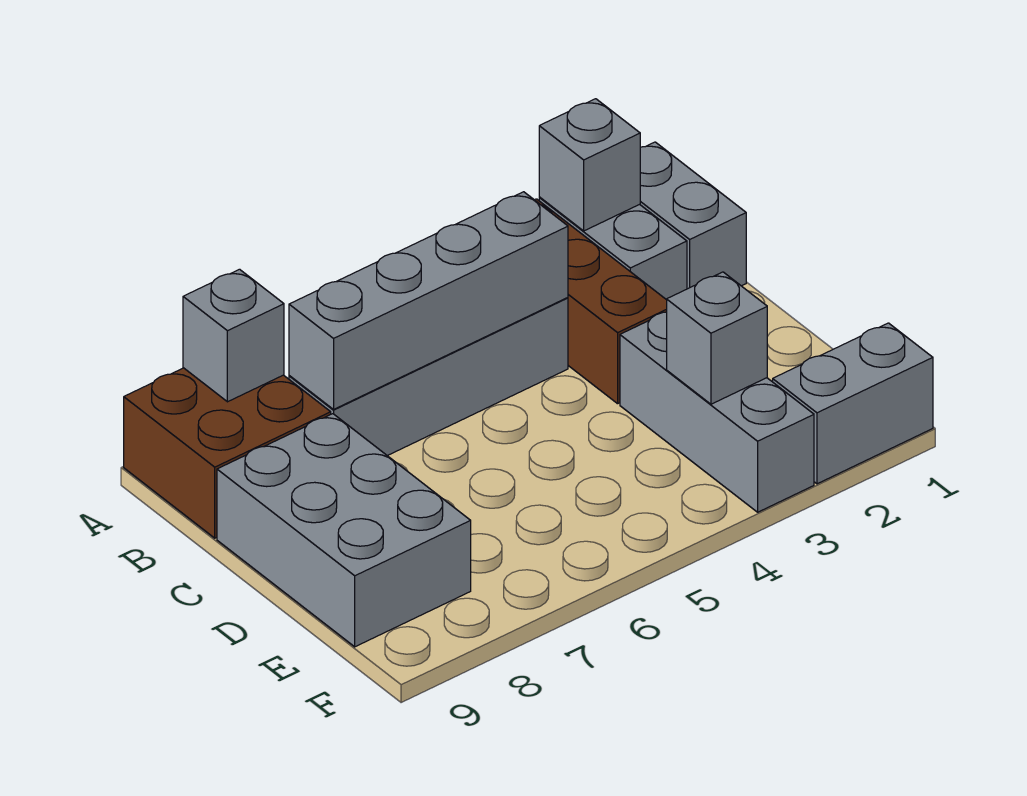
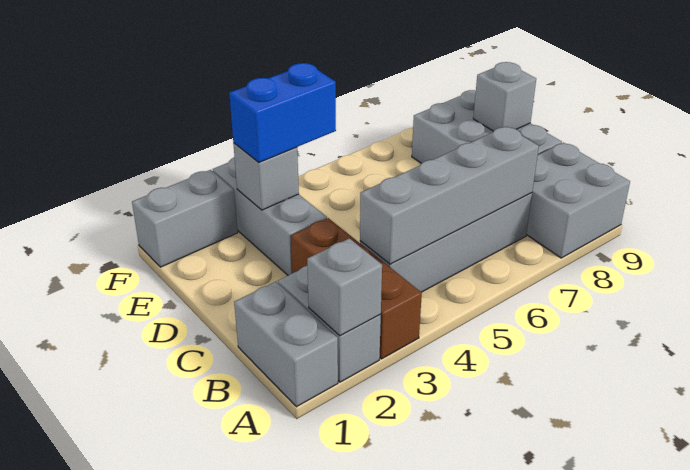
brown 2x2 brick [124,368,331,538] -> grey 2x2 brick [526,143,630,258]
grey 1x1 brick [183,269,284,402] -> grey 1x1 brick moved to [473,62,536,131]
none -> blue 1x2 brick [229,63,336,162]

